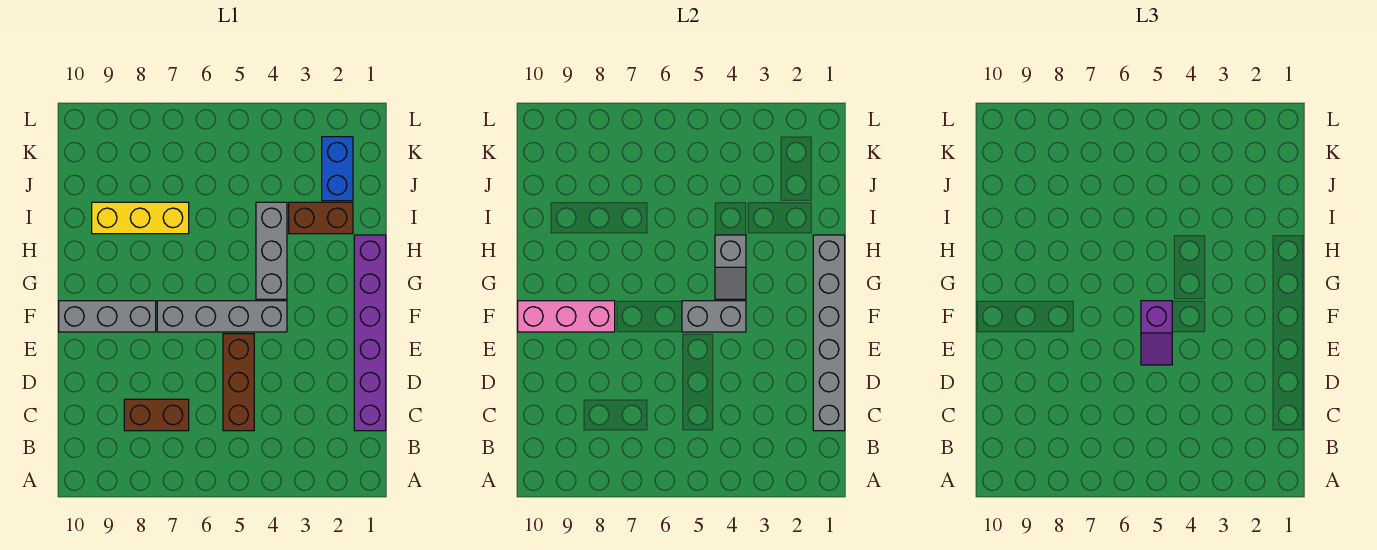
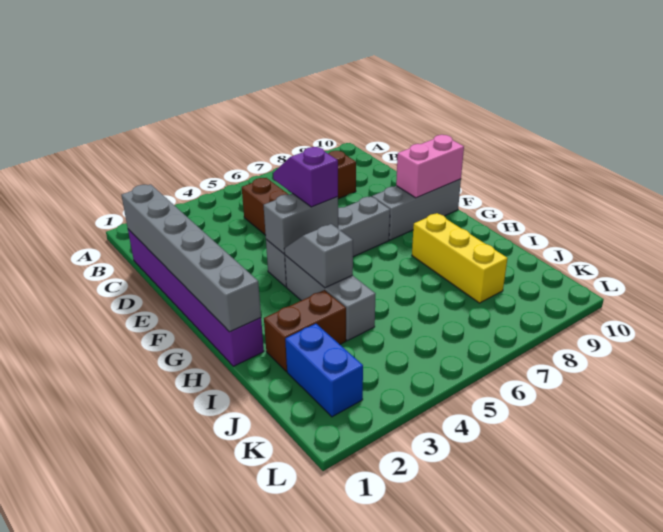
pink 1x3 brick [518,301,615,332] -> pink 1x2 brick [396,135,464,198]
yellow 1x3 brick [92,202,189,234] -> yellow 1x3 brick turned to [412,213,507,303]

